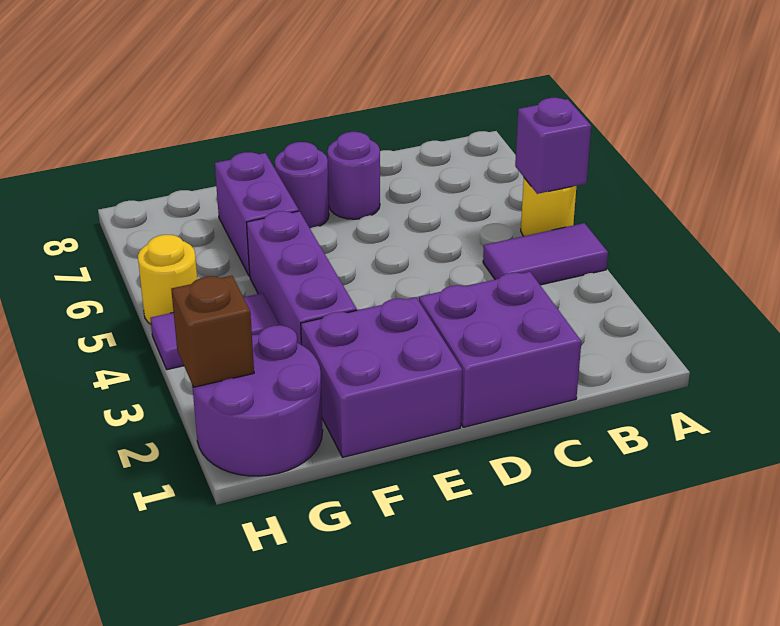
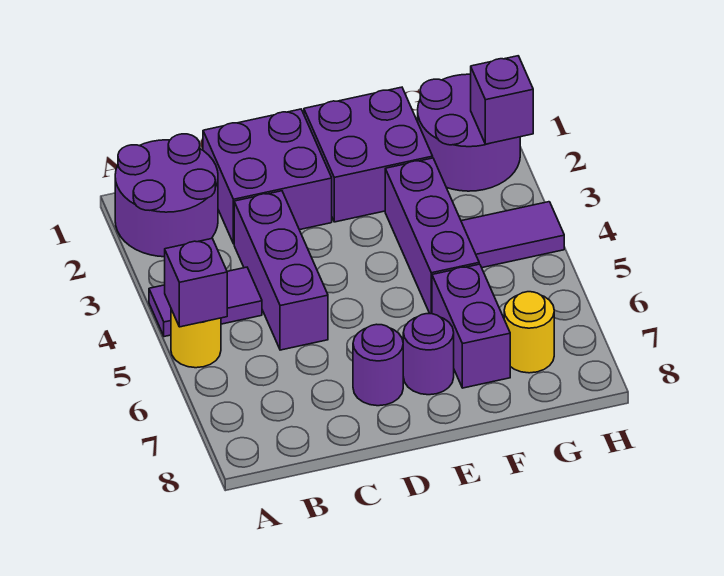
none -> purple 2x2 round brick [115,134,218,257]
none -> purple 1x3 brick [234,191,328,350]
brown 1x1 brick [171,276,254,387] -> purple 1x1 brick [471,56,533,144]
yellow 1x1 round brick [138,235,197,324] -> yellow 1x1 round brick moved to [504,292,554,373]

